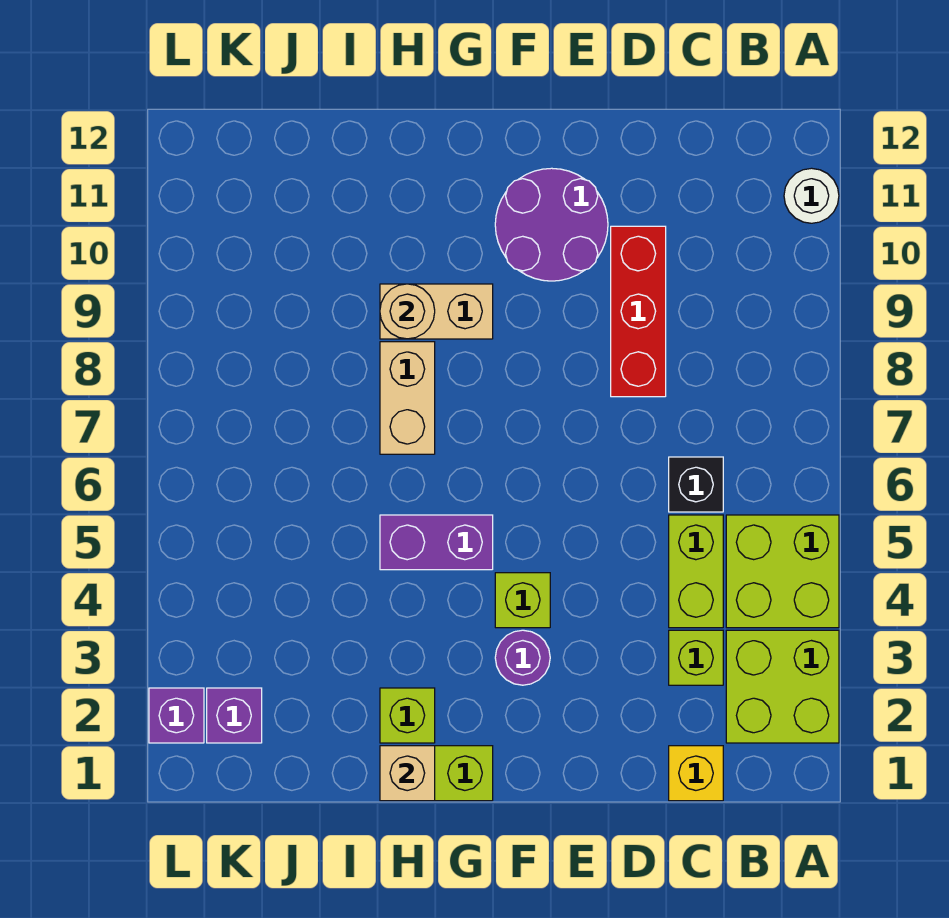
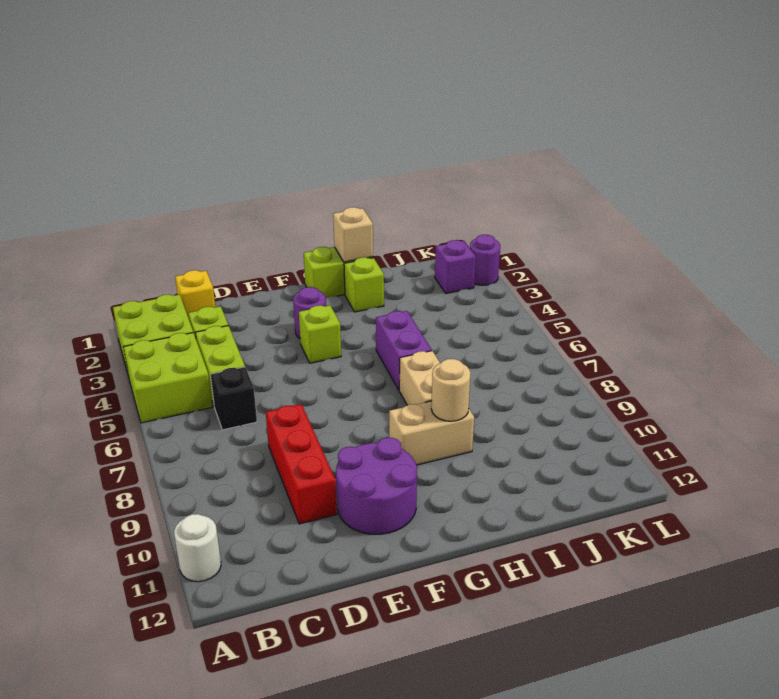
purple 1x2 brick [380,515,493,570] -> purple 1x2 brick turned to [376,311,432,390]
purple 1x1 brick [149,688,204,743] -> purple 1x1 round brick [470,235,500,285]

